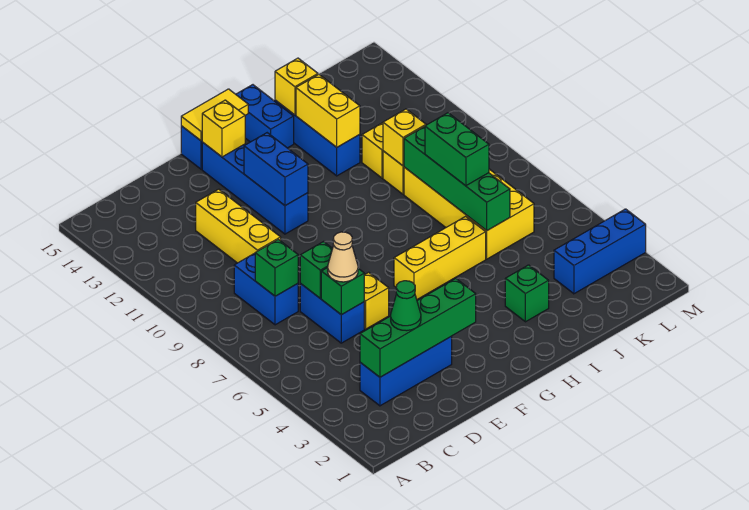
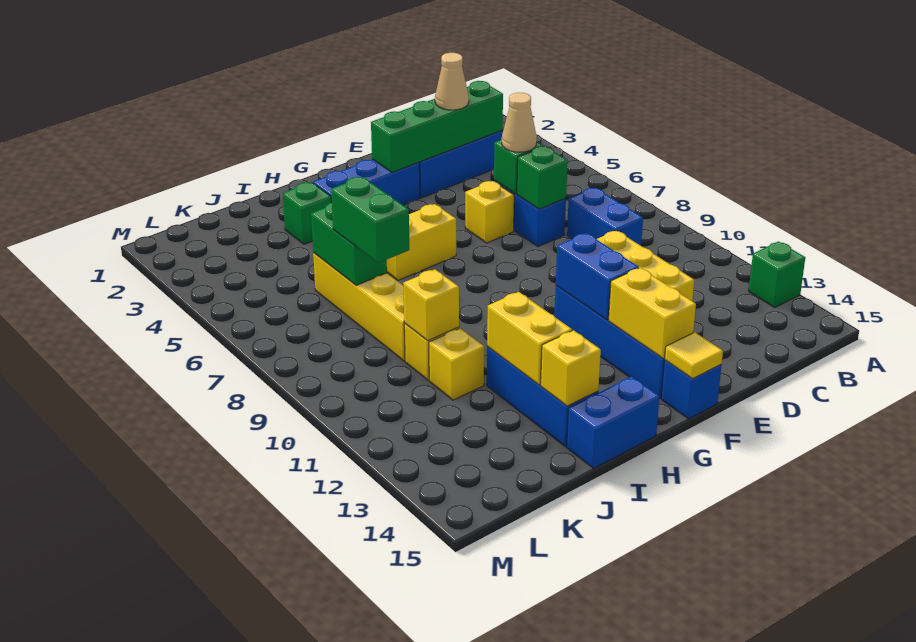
green 1x1 brick [255,239,298,296] -> green 1x1 brick moved to [749,242,805,308]
green 1x1 cone [391,281,421,331] -> tan 1x1 cone [435,53,469,110]
yellow 1x1 brick [202,100,245,157] -> yellow 1x2 brick [609,268,696,359]
yellow 1x2 tile [181,89,248,141] -> yellow 1x1 tile [665,332,723,379]
yellow 1x3 brick [394,216,486,299] -> yellow 1x2 brick [387,204,456,280]
blue 1x2 brick [236,85,294,148] -> blue 1x2 brick turned to [567,376,660,468]
yellow 2x4 brick [404,167,534,259] -> yellow 1x4 brick [313,253,405,361]
green 1x4 brick [404,126,510,230] -> green 1x2 brick [311,203,387,285]
blue 1x3 brick [554,209,646,294] -> blue 1x3 brick moved to [313,159,420,205]

